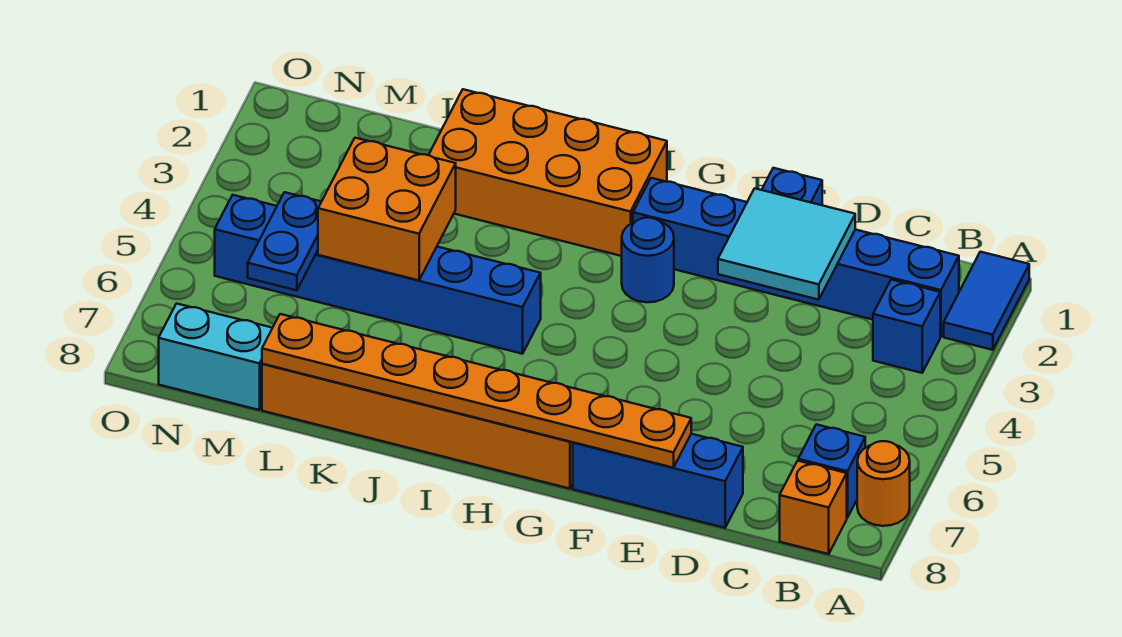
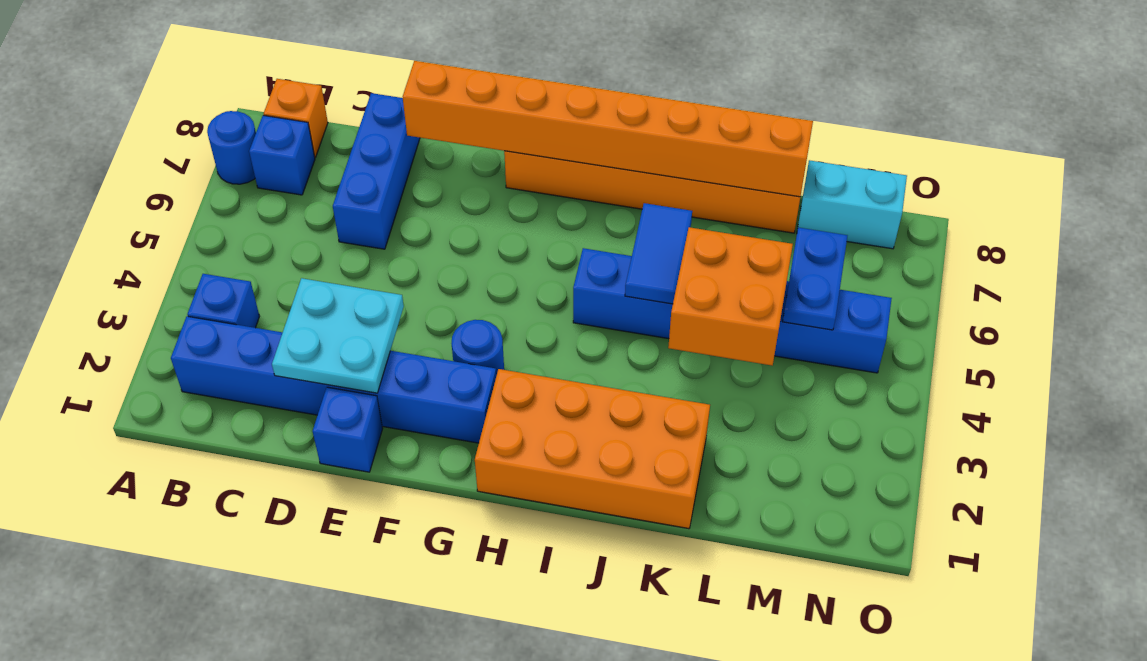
blue 1x2 tile [944,252,1029,350] -> blue 1x2 tile moved to [625,203,692,304]
orange 1x1 round brick [857,441,910,526] -> blue 1x1 round brick [207,111,256,184]
cyan 2x2 tile [718,188,855,300] -> cyan 2x2 plate [272,278,404,393]
blue 1x3 brick [573,434,743,528] -> blue 1x3 brick turned to [333,93,420,249]
orange 1x8 plate [262,314,691,468] -> orange 1x8 brick [403,61,813,197]

